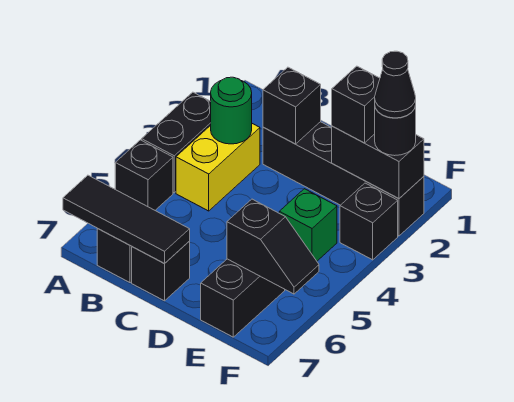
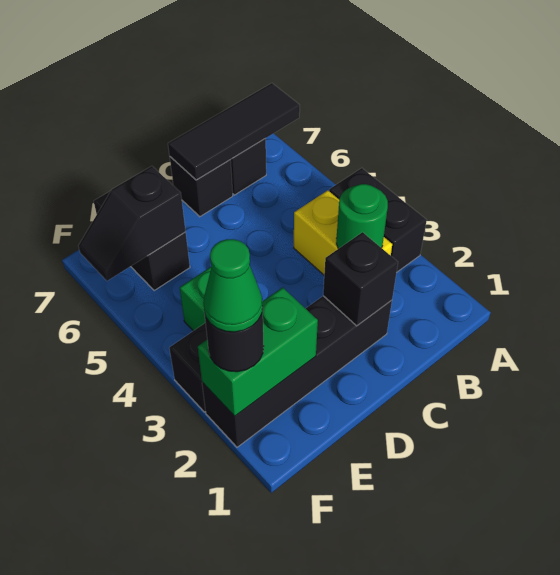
black 1x1 brick [115,140,173,210] -> none
black 1x2 brick [332,126,424,199] -> green 1x2 brick [198,287,318,416]
black 1x1 brick [332,66,380,143] -> none
black 1x1 cone [375,51,416,118] -> green 1x1 cone [203,239,263,332]

